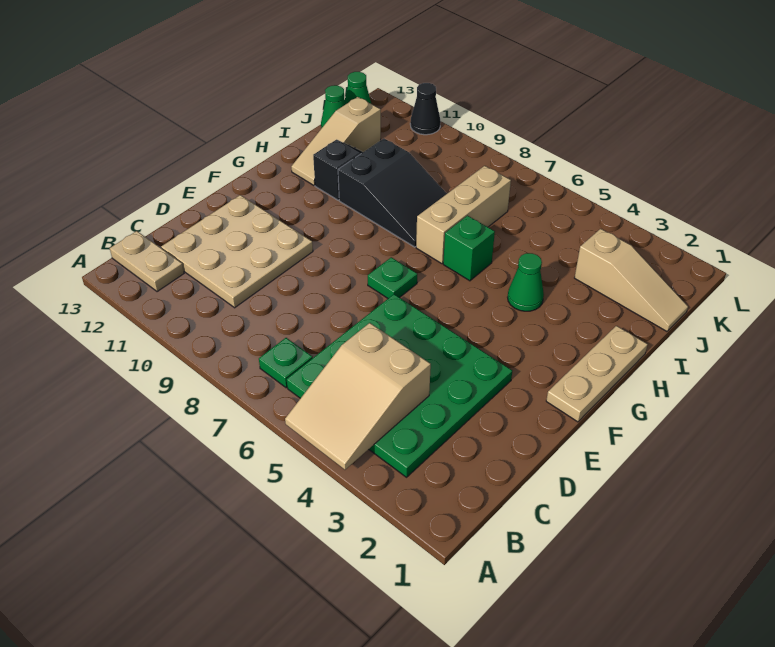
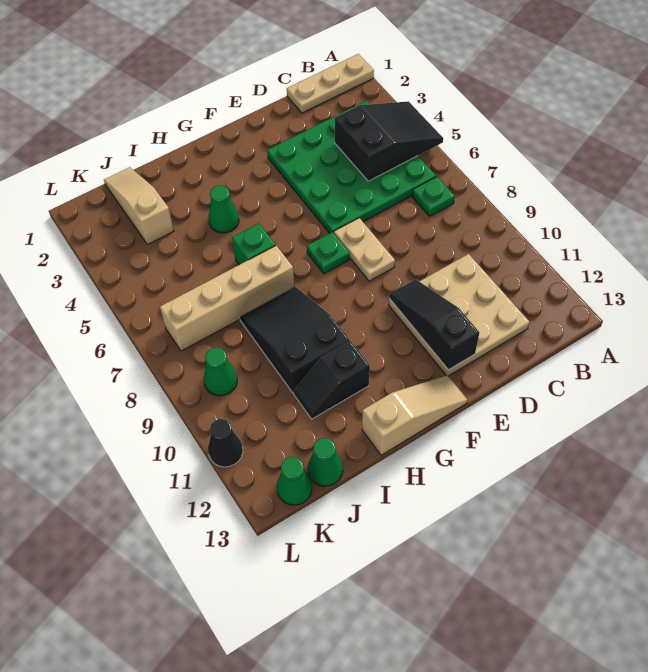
tan 2x3 slope [285,323,431,470] -> black 2x3 slope [335,101,443,181]
tan 1x2 plate [110,231,184,292] -> tan 1x2 plate moved to [334,218,395,281]
none -> black 1x3 slope [389,279,480,370]
tan 1x3 plate [546,326,648,422] -> tan 1x3 plate moved to [287,54,374,113]
tan 1x3 brick [416,166,511,264] -> tan 1x4 brick [160,246,295,351]
tan 1x3 slope [291,97,381,185] -> tan 1x3 slope moved to [362,375,467,455]
none -> green 1x1 cone [204,348,237,396]

